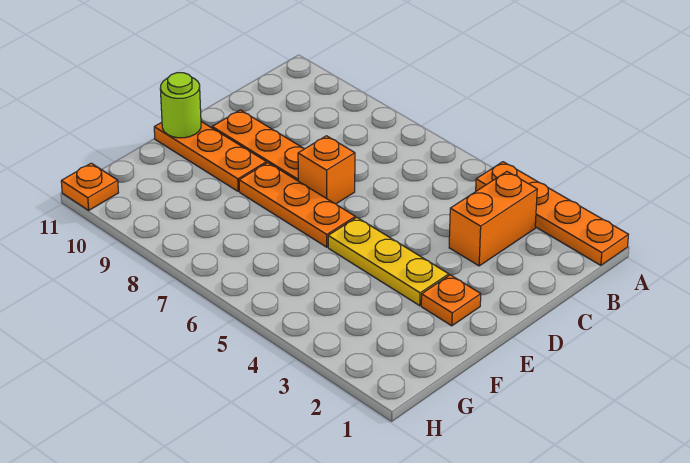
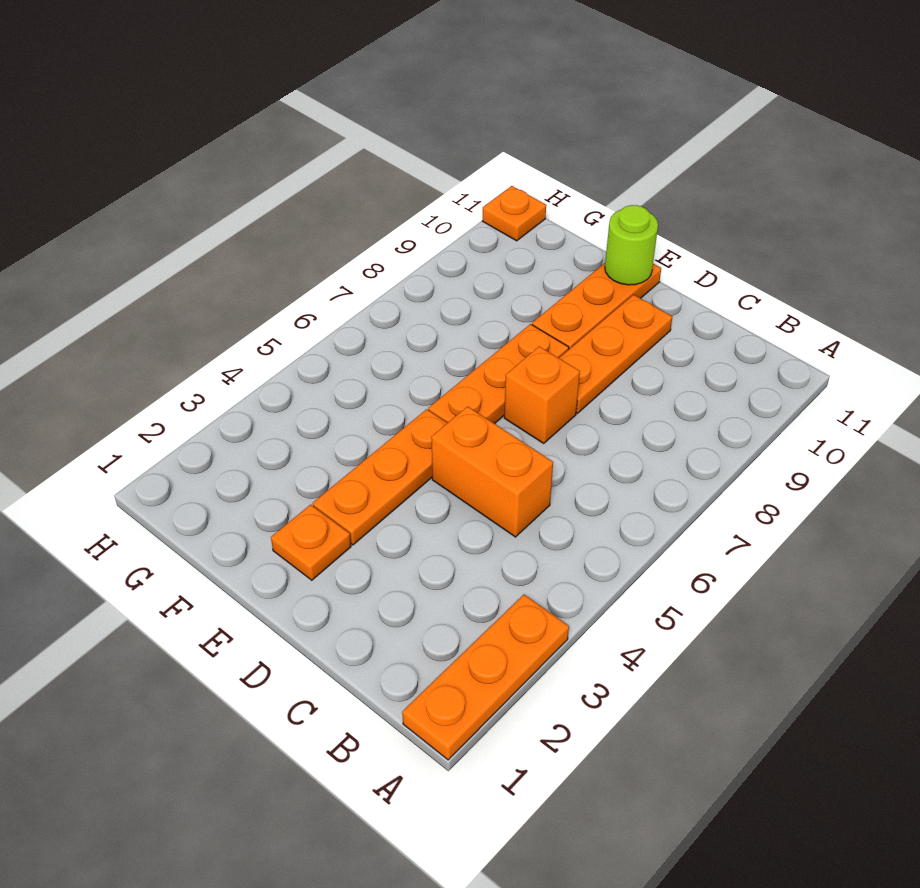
orange 1x4 plate [476,162,628,265] -> orange 1x3 plate [402,595,569,760]
orange 1x2 brick [449,172,537,266] -> orange 1x2 brick moved to [431,406,553,537]
yellow 1x3 plate [328,217,449,306] -> orange 1x3 plate [313,409,447,545]

